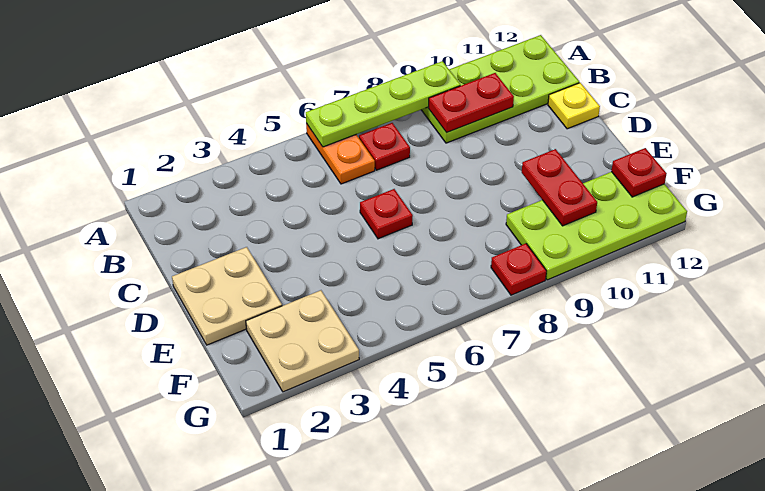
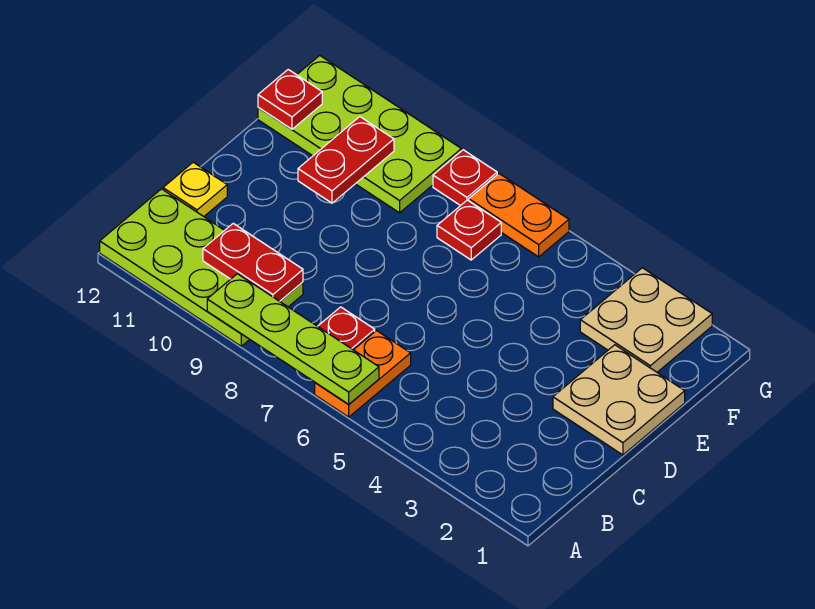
red 1x1 plate [360,189,413,239] -> red 1x1 plate moved to [437,200,501,260]
none -> orange 1x2 plate [469,174,569,257]

